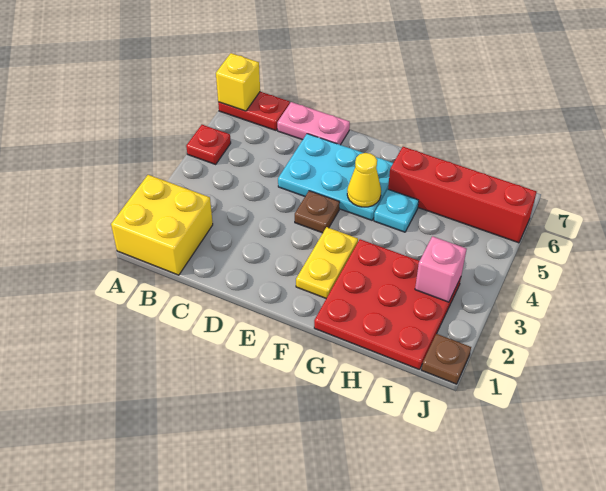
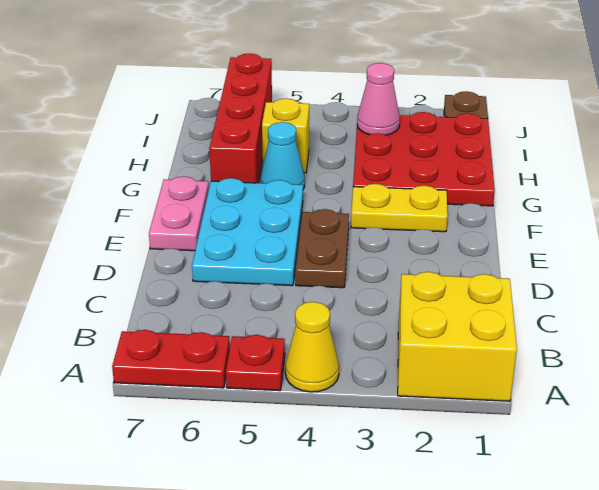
red 1x2 plate [218,92,290,130] -> red 1x2 plate turned to [112,330,230,388]
yellow 1x1 brick [216,53,260,111] -> yellow 1x1 brick moved to [262,98,309,173]
pink 1x2 plate [277,102,350,145] -> pink 1x2 plate moved to [149,176,209,251]
brown 1x1 plate [295,191,340,233] -> brown 1x2 plate [295,209,349,288]
yellow 1x1 cone [347,153,381,207] -> yellow 1x1 cone moved to [285,302,339,392]
cyan 1x1 plate [374,189,419,232] -> cyan 1x1 cone [260,122,305,189]
pink 1x1 brick [415,236,466,302] -> pink 1x1 cone [357,63,400,135]

